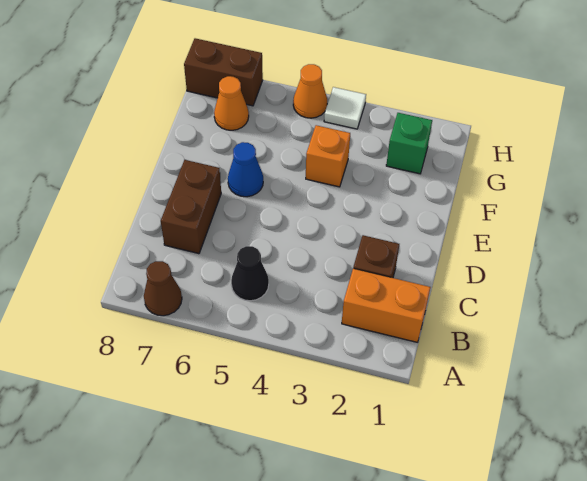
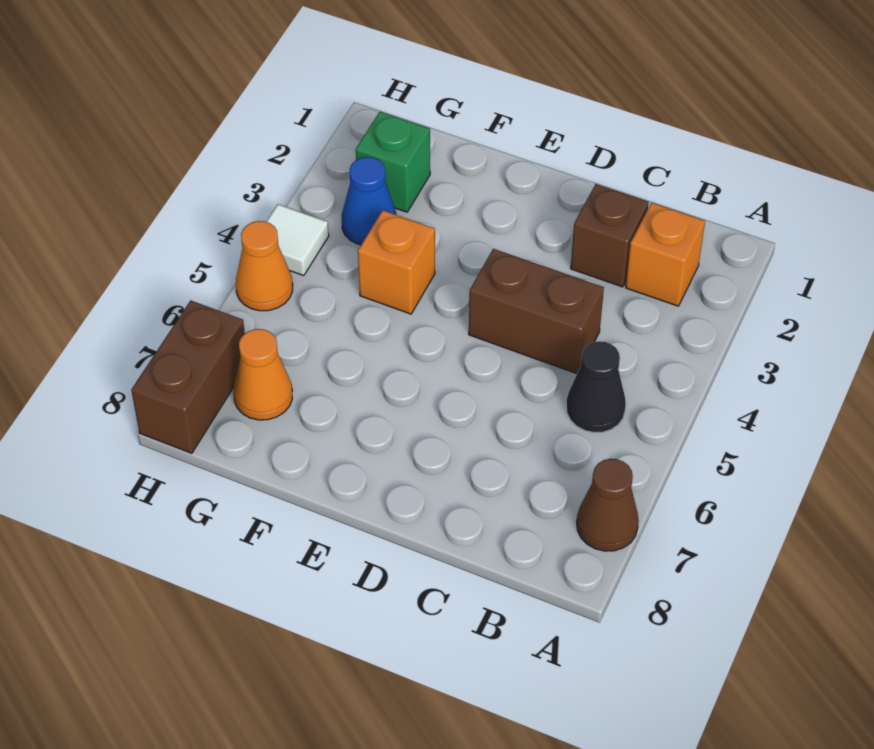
orange 1x2 brick [342,269,430,342] -> orange 1x1 brick [626,203,705,306]
brown 1x2 brick [161,160,221,254] -> brown 1x2 brick moved to [469,249,604,374]
blue 1x1 cone [228,142,263,197] -> blue 1x1 cone moved to [342,157,396,245]

